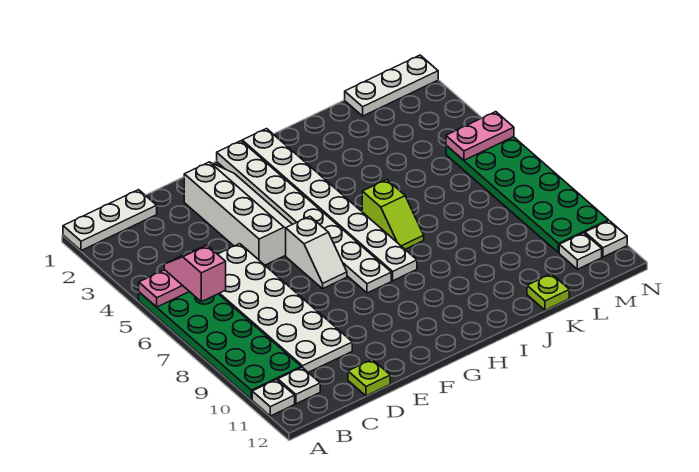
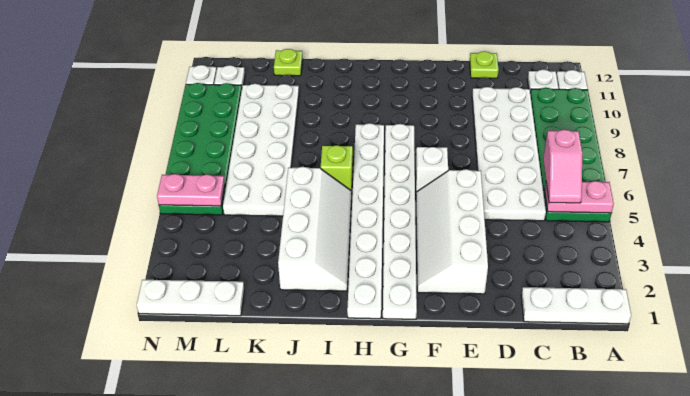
none -> white 2x4 slope [278,167,351,291]
none -> white 2x6 plate [223,84,299,216]

